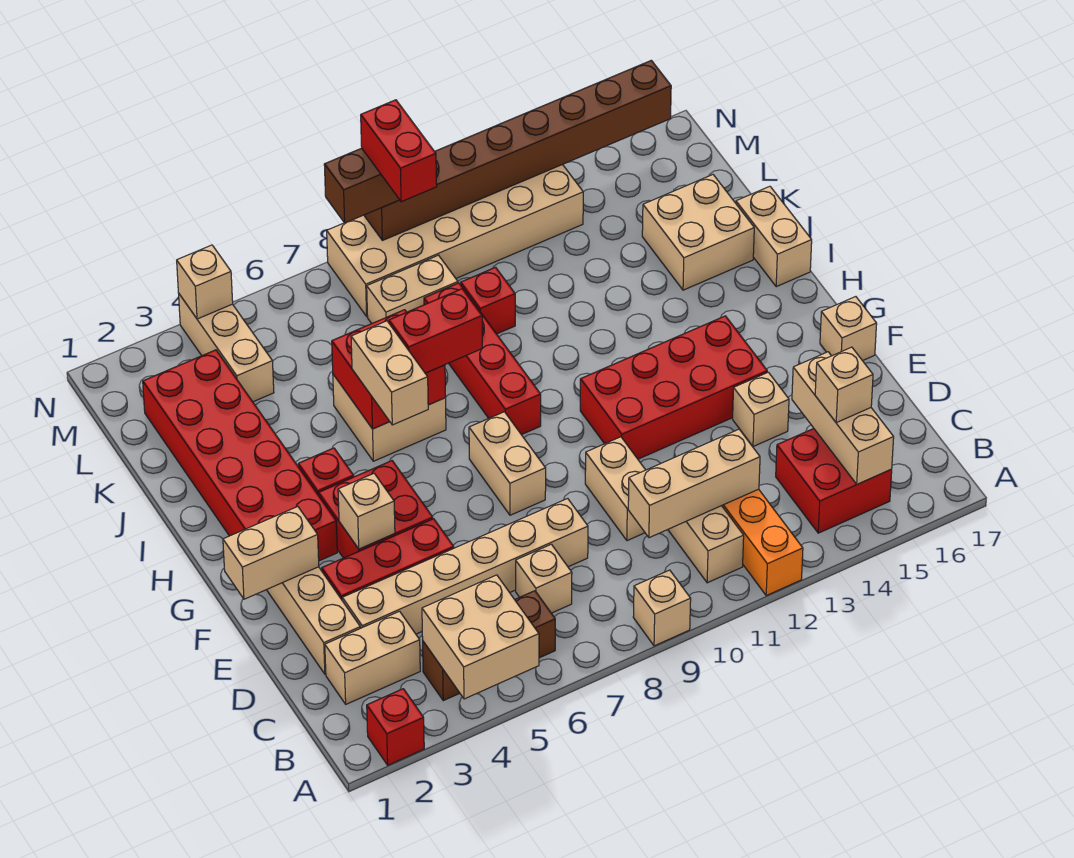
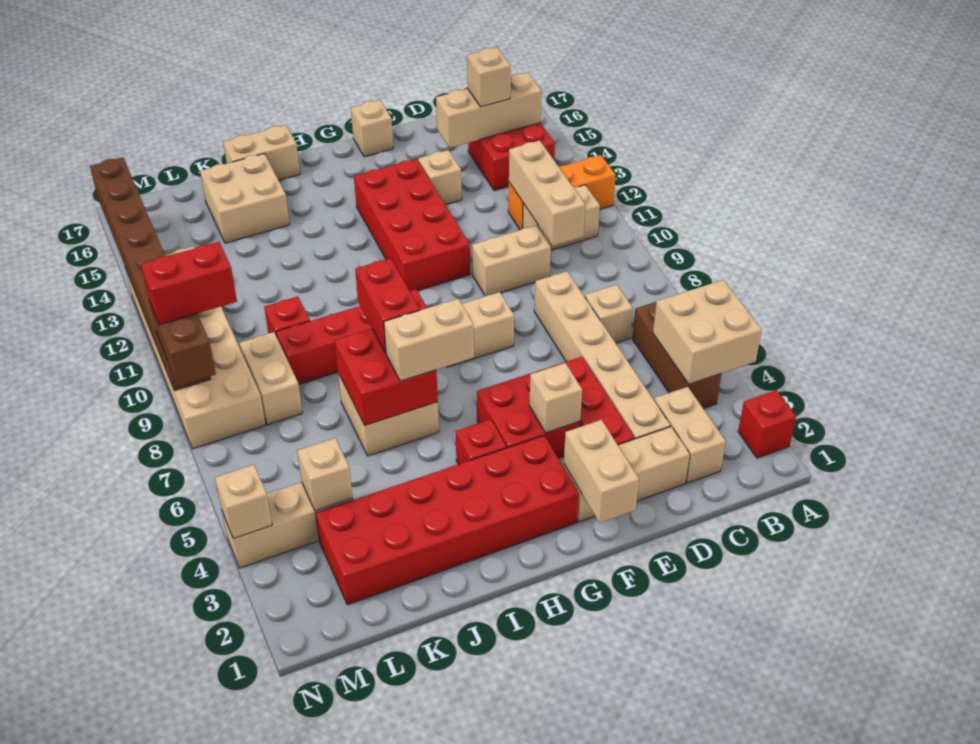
tan 1x1 brick [633,570,691,646] -> tan 1x1 brick moved to [297,438,353,511]

